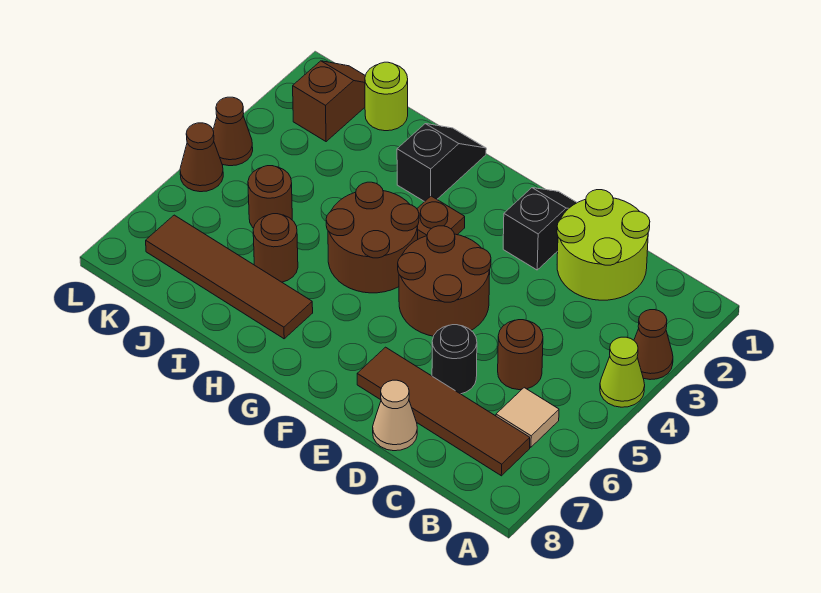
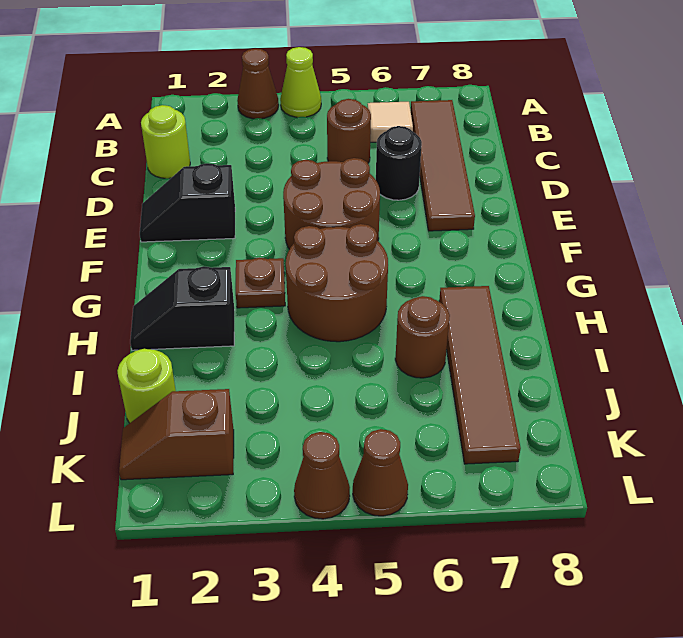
lime 2x2 round brick [557,190,650,300] -> lime 1x1 round brick [141,105,190,178]
tan 1x1 cone [373,380,417,451] -> none
brown 1x1 round brick [248,166,292,228] -> none

